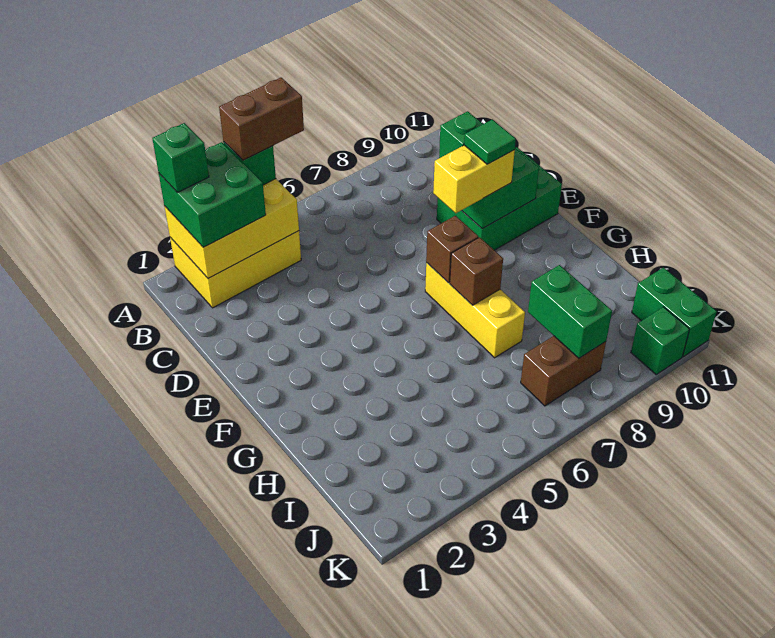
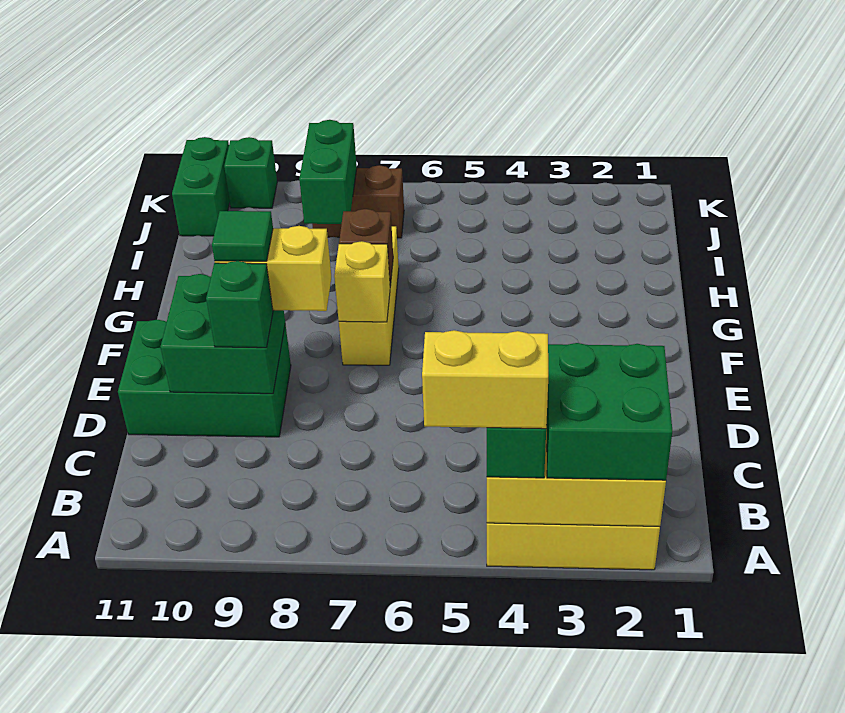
green 1x1 brick [152,123,209,192] -> none
brown 1x2 brick [219,78,304,160] -> yellow 1x2 brick [422,330,548,429]
brown 1x1 brick [426,216,478,283] -> yellow 1x1 brick [334,241,390,322]

